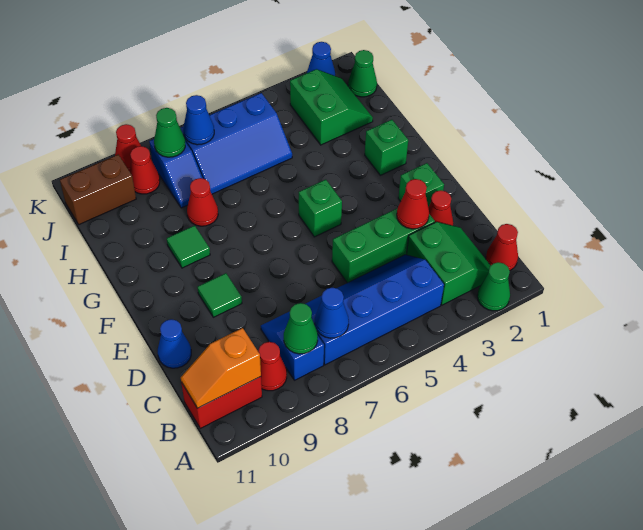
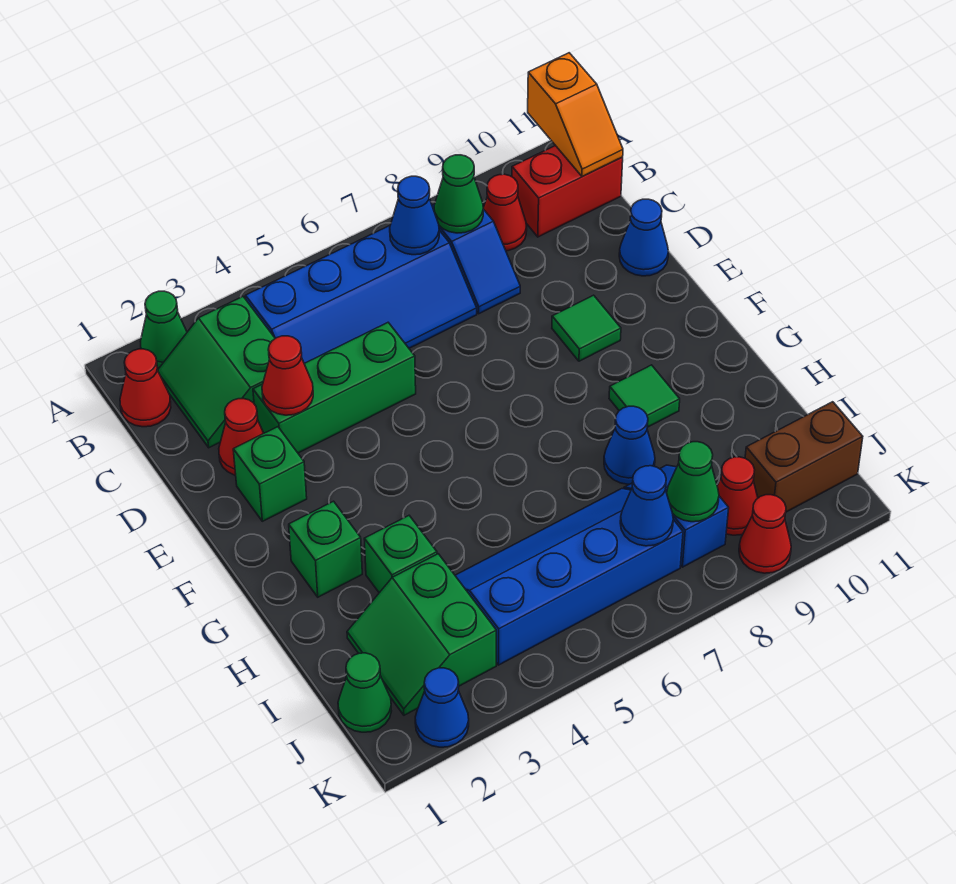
orange 1x2 slope [181,328,261,408] -> orange 1x2 slope turned to [528,53,623,177]
green 1x1 brick [299,179,342,237] -> green 1x1 brick moved to [364,516,437,593]
red 1x1 cone [187,178,218,226] -> blue 1x1 cone [604,406,655,484]
blue 2x3 slope [180,93,292,194] -> blue 2x4 slope [455,489,683,665]

